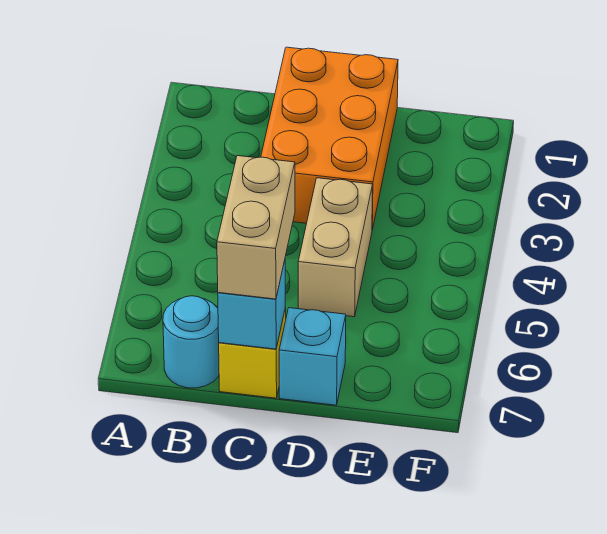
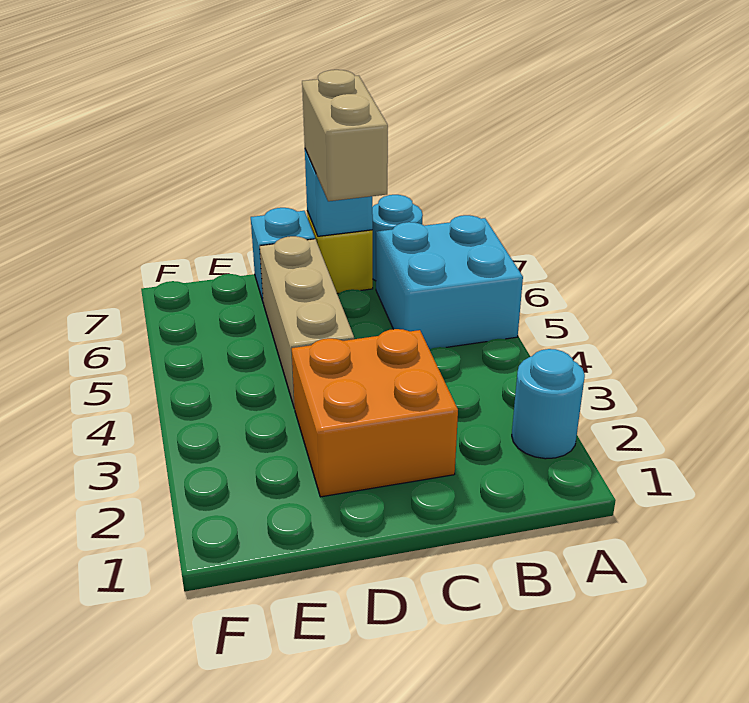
none -> cyan 1x1 round brick [512,349,585,459]
none -> cyan 2x2 brick [376,215,523,349]
orange 2x3 brick [261,47,398,230] -> orange 2x2 brick [292,329,458,497]
tan 1x2 brick [298,178,373,317] -> tan 1x3 brick [260,236,354,409]

